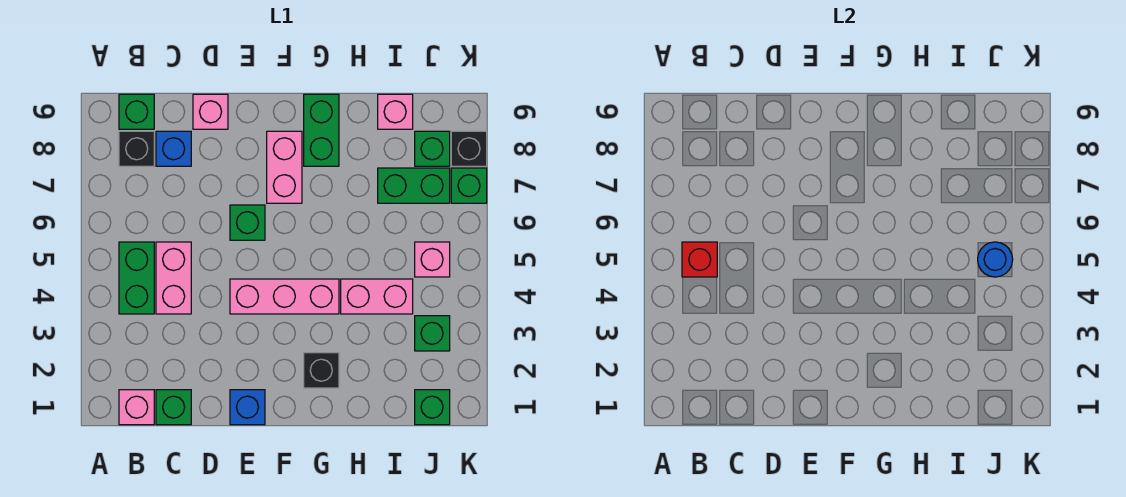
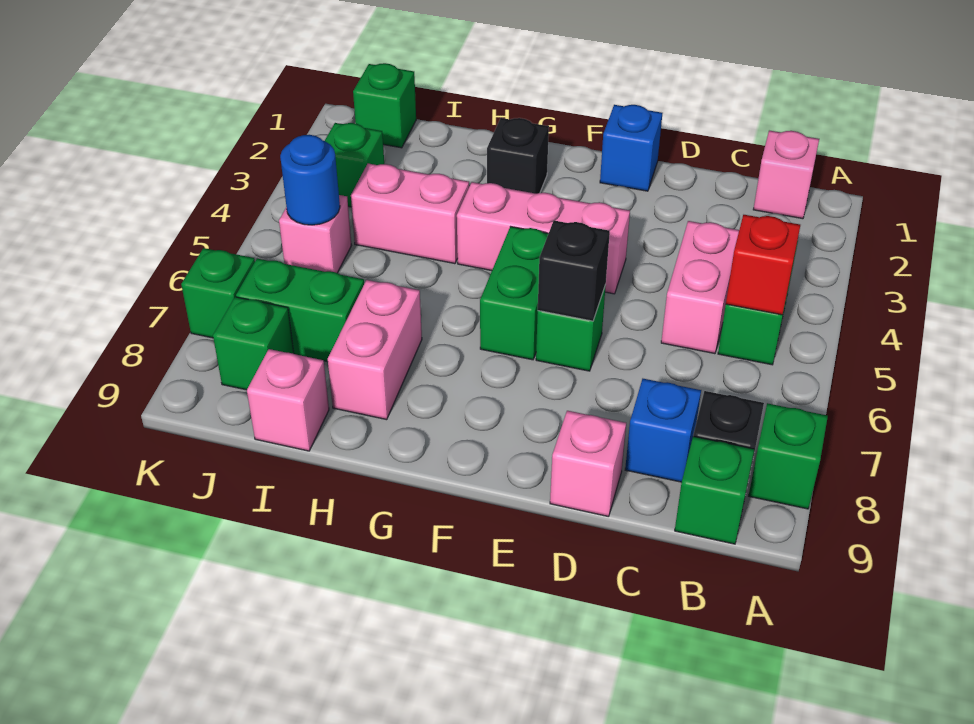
green 1x1 brick [156,390,191,425] -> green 1x1 brick moved to [749,403,828,509]
pink 1x2 brick [267,131,302,203] -> pink 1x2 brick moved to [328,280,422,420]
green 1x2 brick [304,94,339,166] -> green 1x2 brick moved to [480,227,548,360]
black 1x1 brick [451,131,487,166] -> black 1x1 brick moved to [538,221,610,321]

